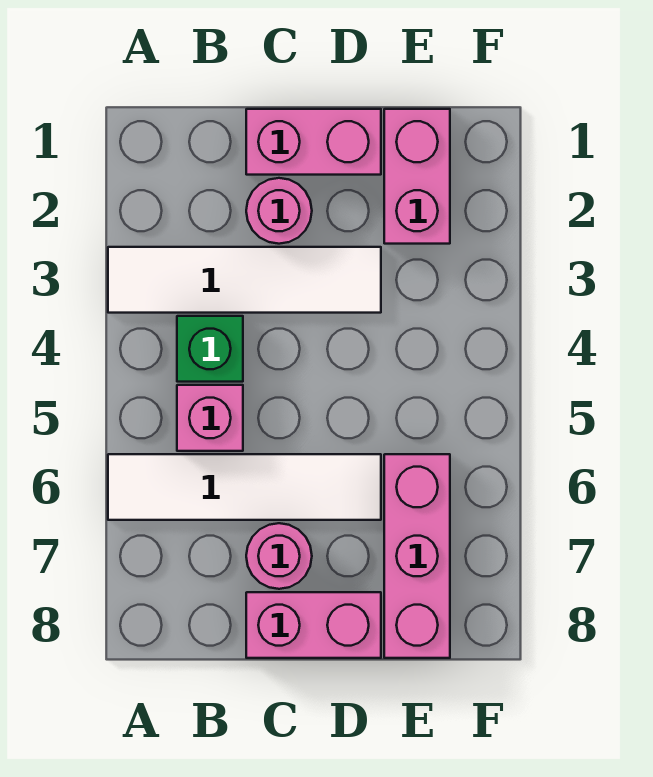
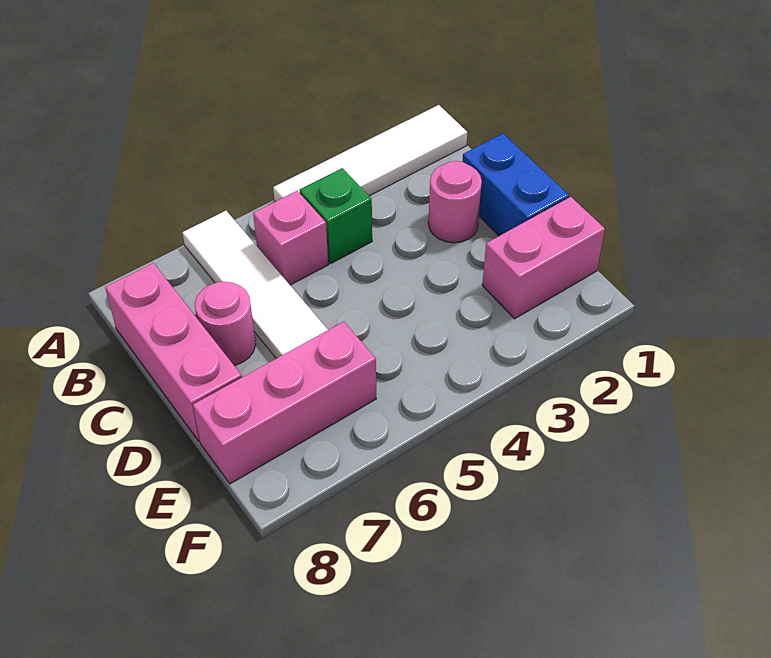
white 1x4 tile [108,247,381,313] -> white 1x4 tile turned to [273,105,467,202]
pink 1x2 brick [246,109,381,175] -> blue 1x2 brick [462,134,569,236]
pink 1x2 brick [246,592,381,658] -> pink 1x3 brick [105,263,242,442]

